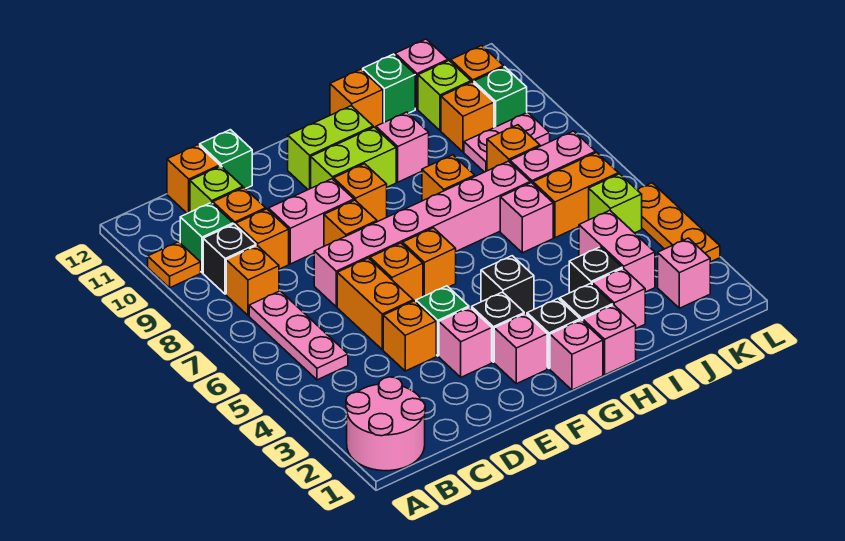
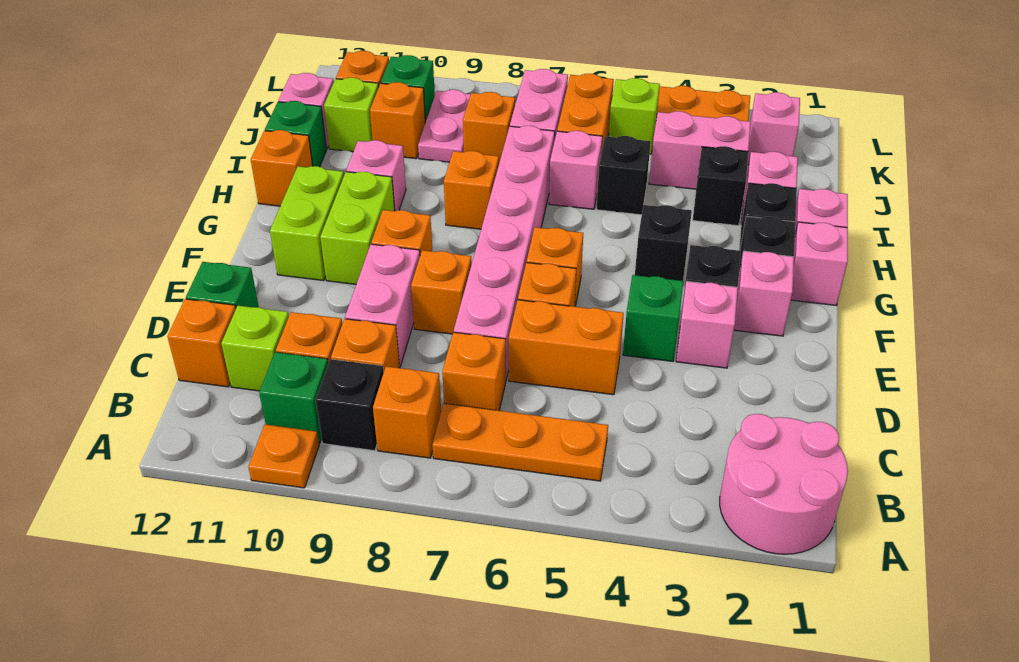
pink 1x3 plate [249,291,348,380] -> orange 1x3 plate [432,404,608,481]
orange 1x1 brick [383,301,436,371] -> orange 1x1 brick moved to [442,332,506,411]
none -> black 1x1 brick [596,136,651,215]

